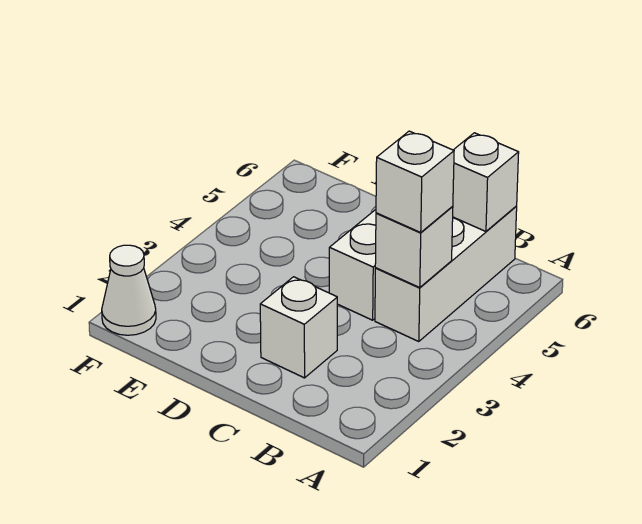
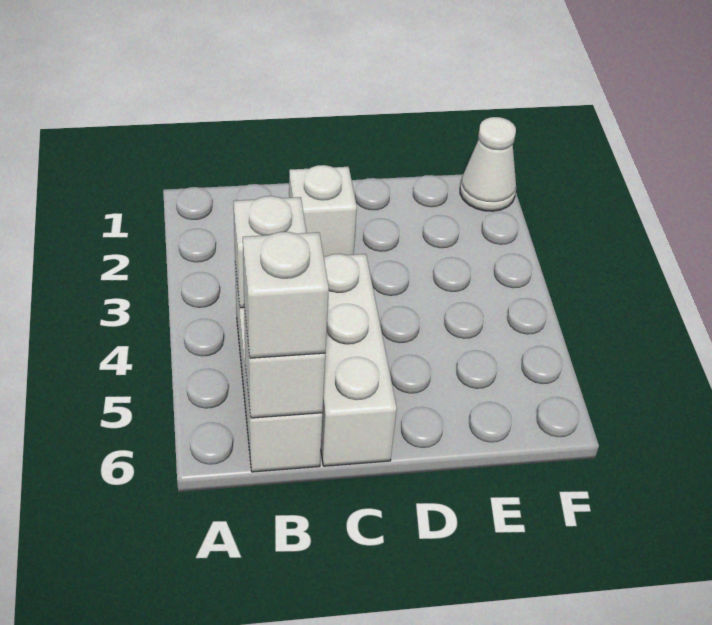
white 1x1 brick [376,131,454,232] -> white 1x1 brick moved to [243,232,329,358]

